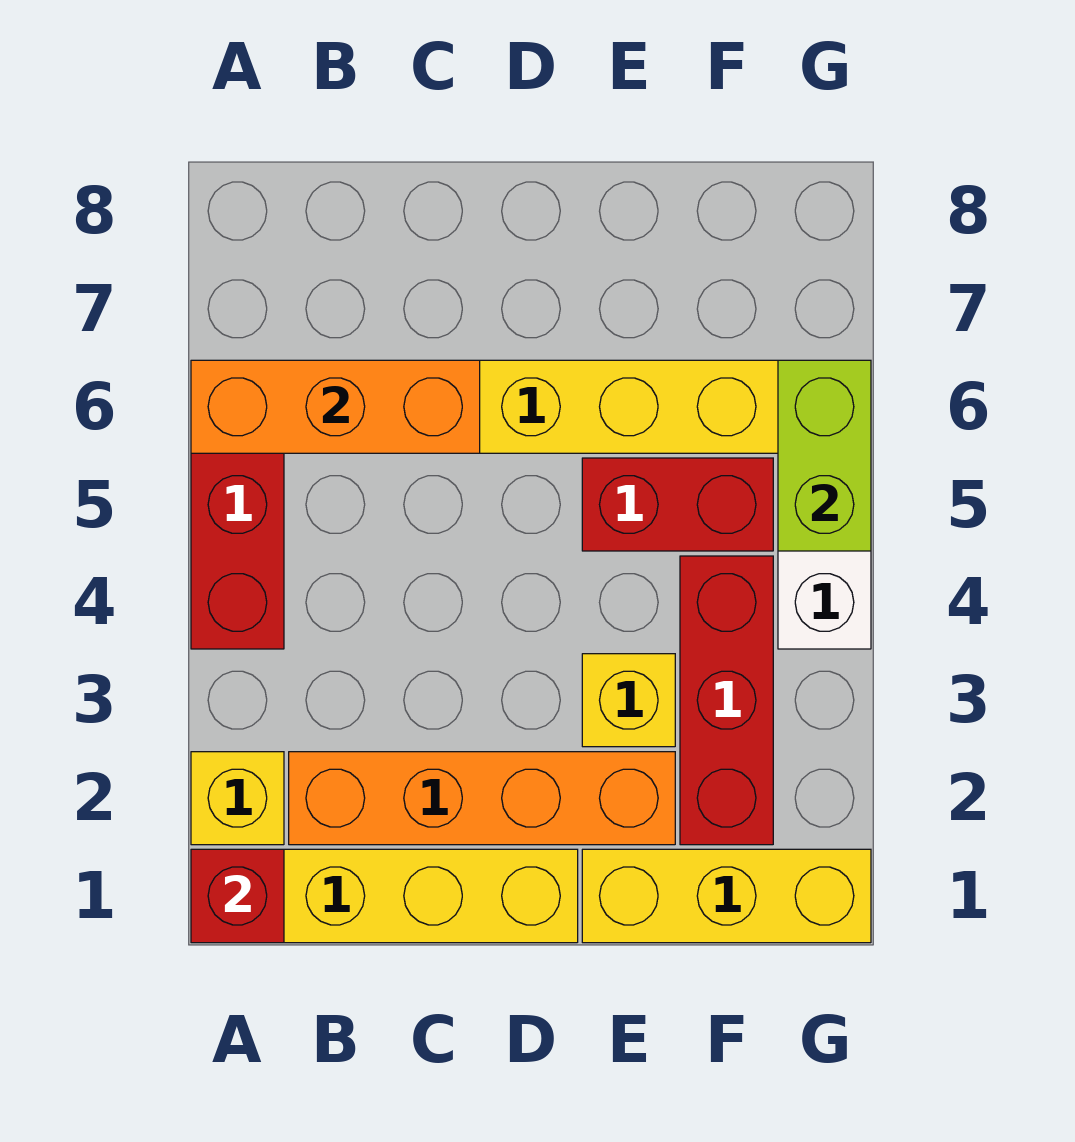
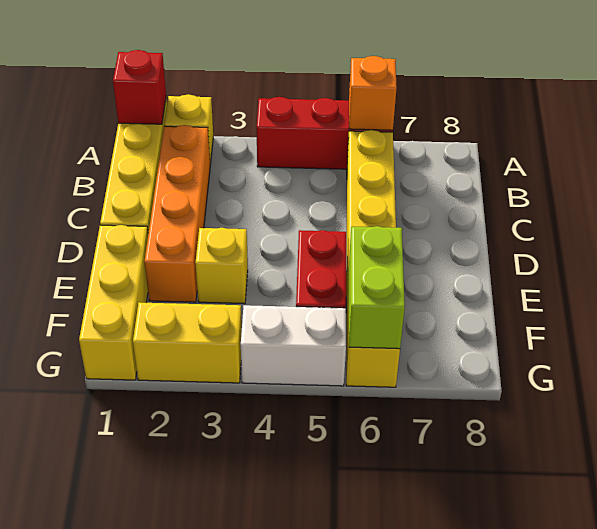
orange 1x3 brick [191,360,480,453] -> orange 1x1 brick [349,56,397,130]
red 1x3 brick [680,556,773,845] -> none
none -> yellow 1x2 brick [133,302,242,383]
lime 1x2 brick [778,360,871,551] -> lime 1x2 brick turned to [349,226,405,349]

